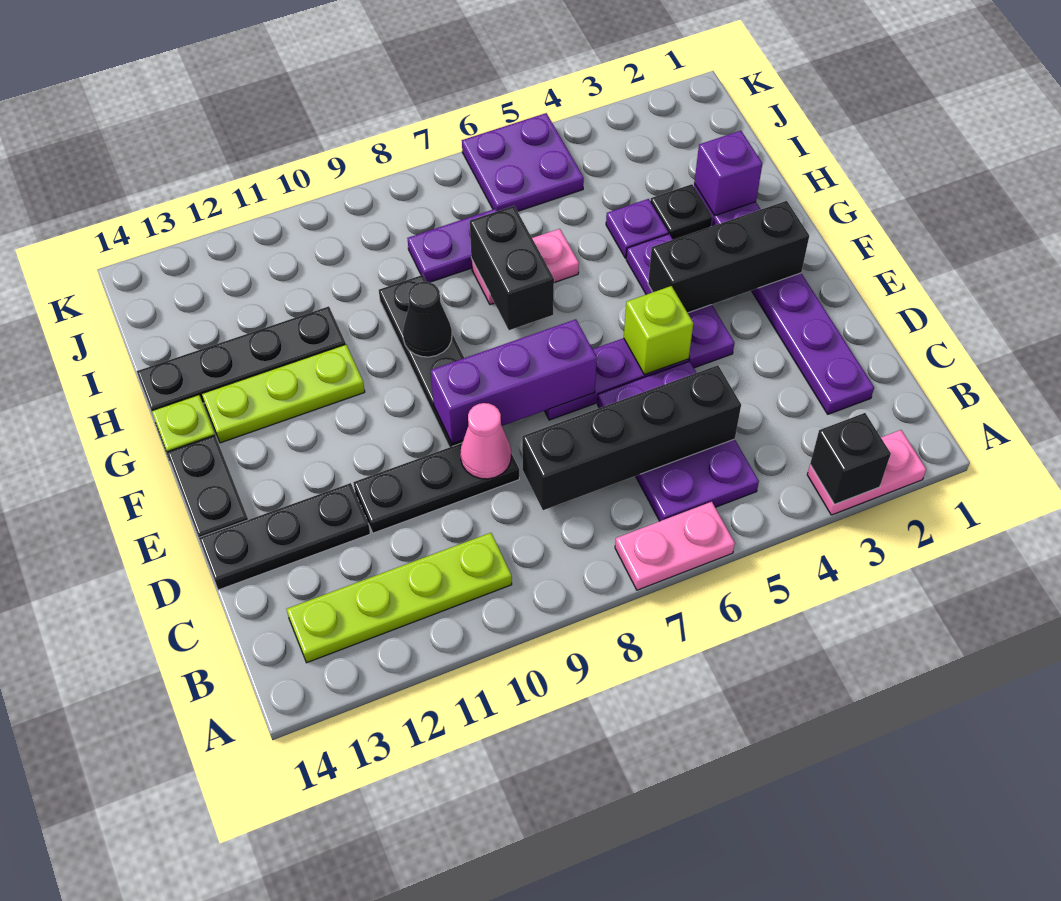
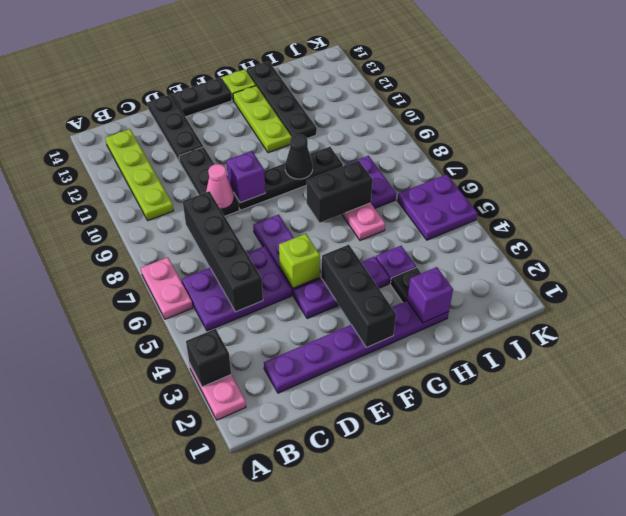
purple 1x3 brick [431,319,597,444] -> purple 1x1 brick [226,151,265,203]

